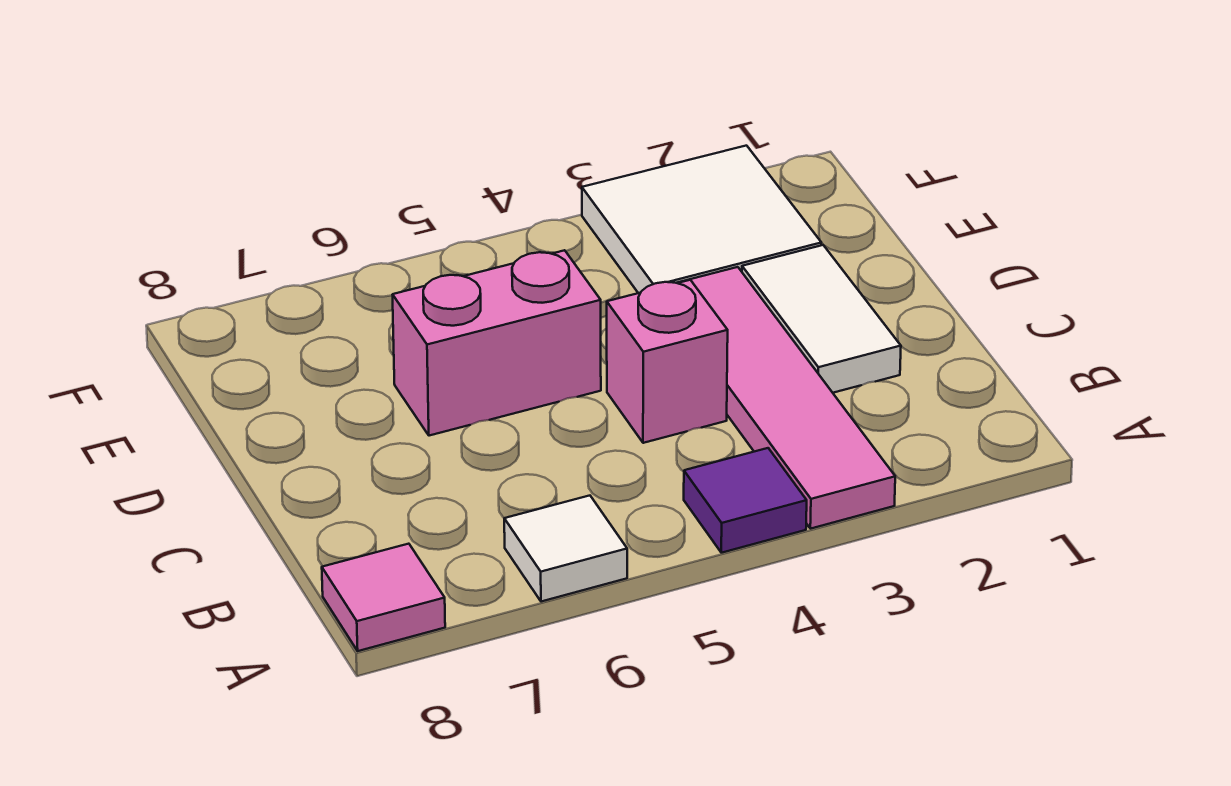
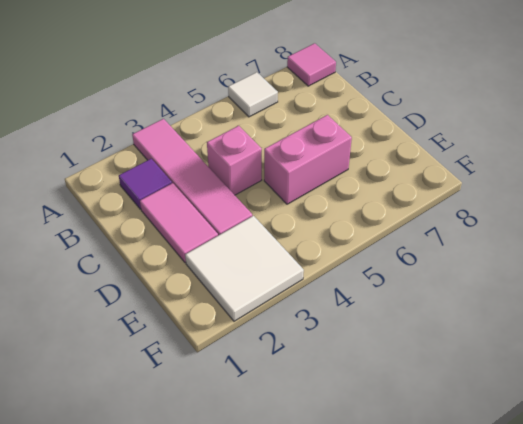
purple 1x1 tile [684,448,807,553] -> purple 1x1 tile moved to [119,159,172,209]
white 1x2 tile [742,245,901,393] -> pink 1x2 tile [140,183,218,263]

